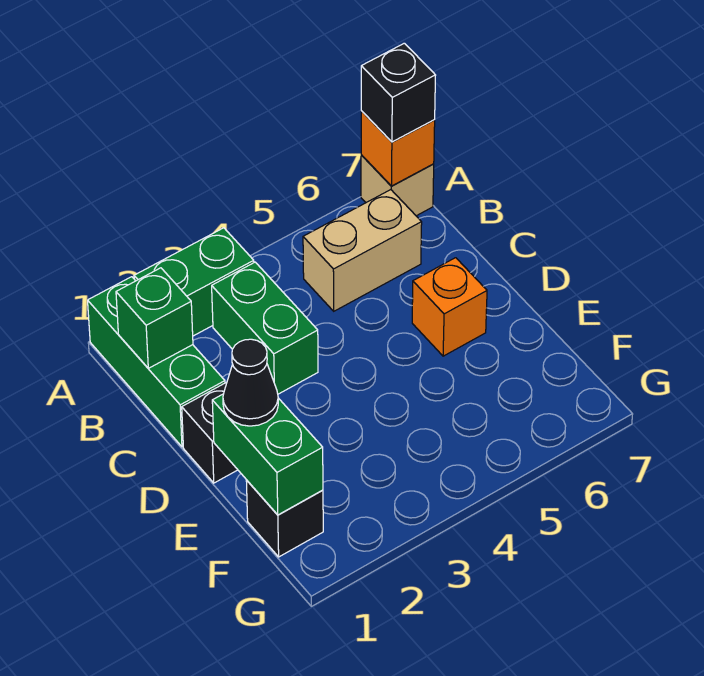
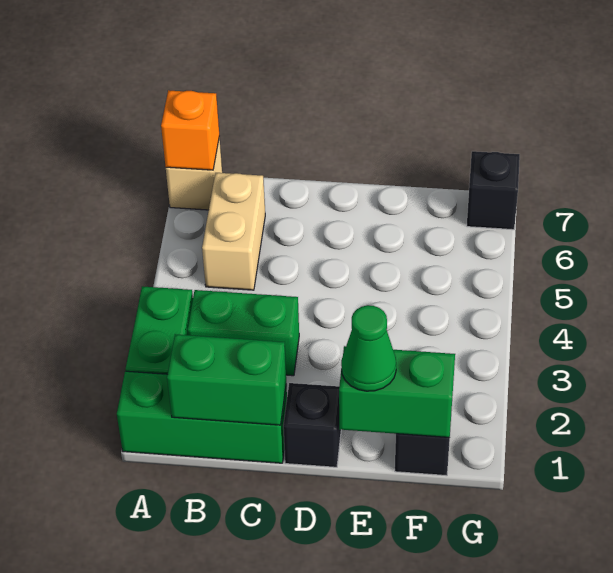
black 1x1 brick [361,43,436,142] -> black 1x1 brick moved to [467,151,520,230]
green 1x1 brick [116,268,193,368] -> green 1x2 brick [167,334,286,425]
orange 1x1 brick [412,258,487,356] -> none
black 1x1 cone [223,339,278,426] -> green 1x1 cone [341,305,396,391]

